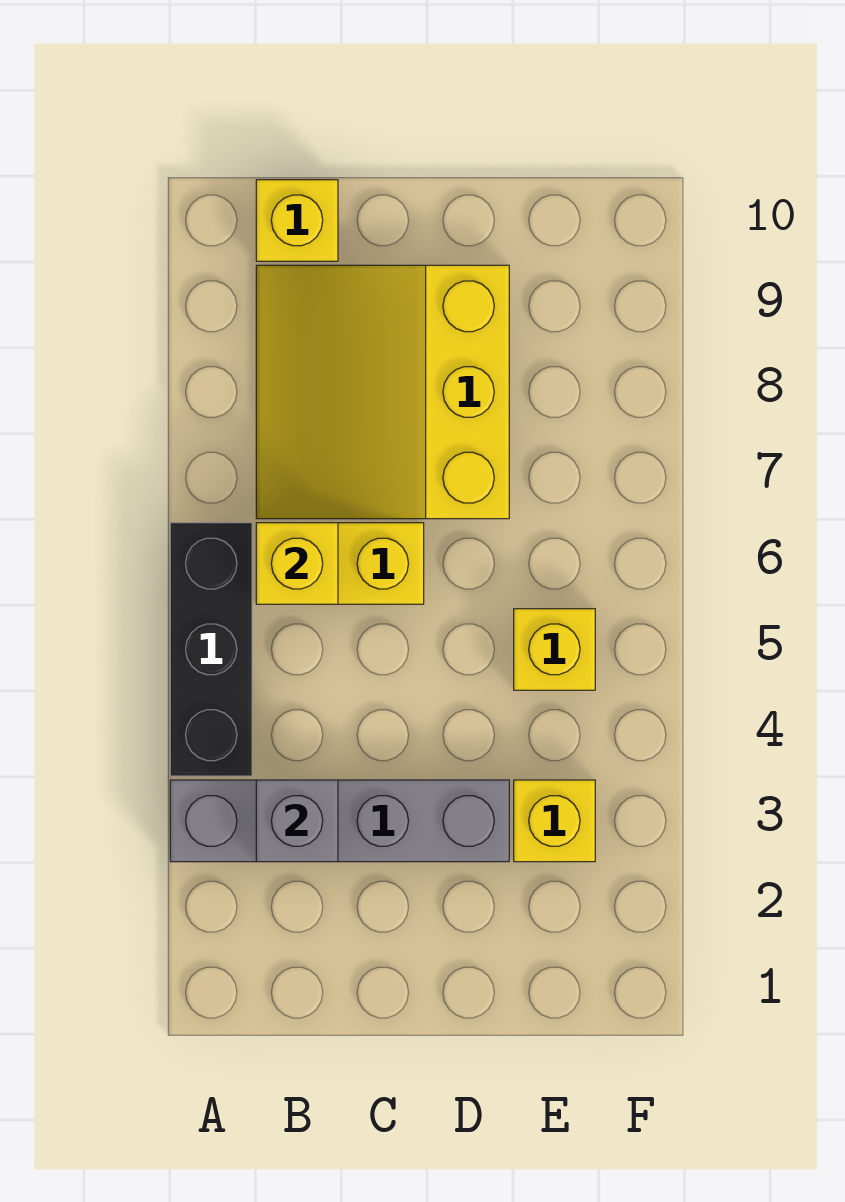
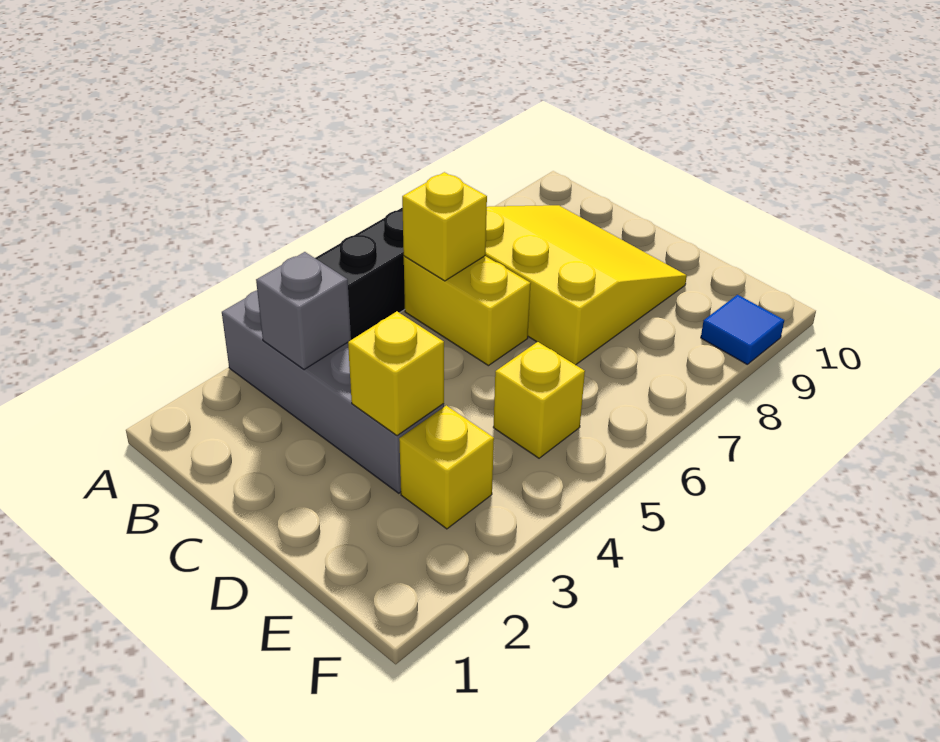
yellow 3x3 slope [256,265,509,519] -> yellow 3x3 slope turned to [485,205,687,365]
yellow 1x1 brick [256,180,338,261] -> yellow 1x1 brick moved to [348,311,444,436]
none -> blue 1x1 tile [701,295,784,364]

